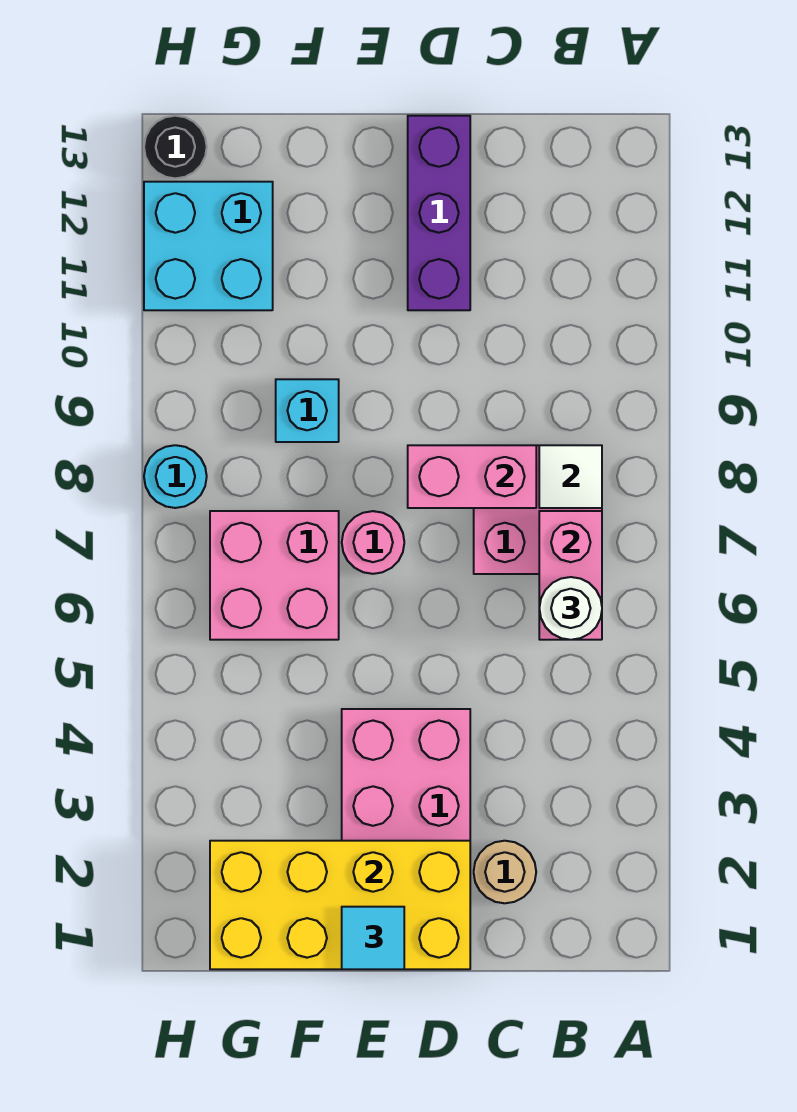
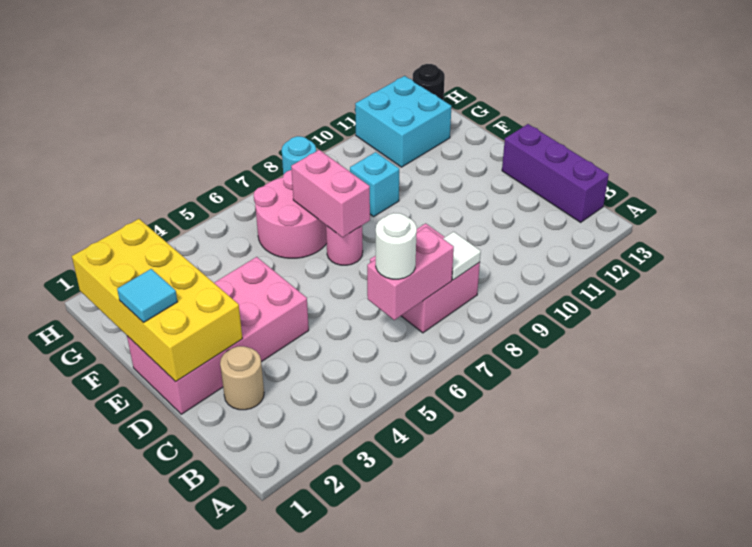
pink 1x2 brick [408,445,536,508] -> pink 1x2 brick moved to [291,150,370,237]
purple 1x3 brick [408,116,470,310] -> purple 1x3 brick turned to [502,124,609,222]
pink 2x2 brick [210,511,339,640] -> pink 2x2 round brick [254,170,327,258]

